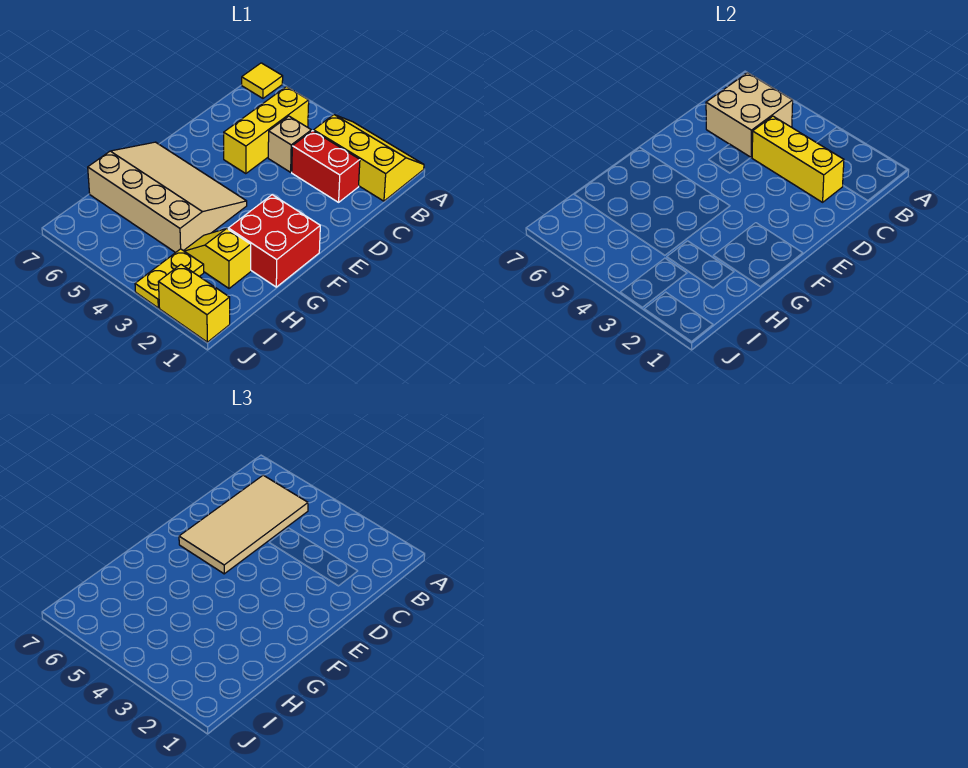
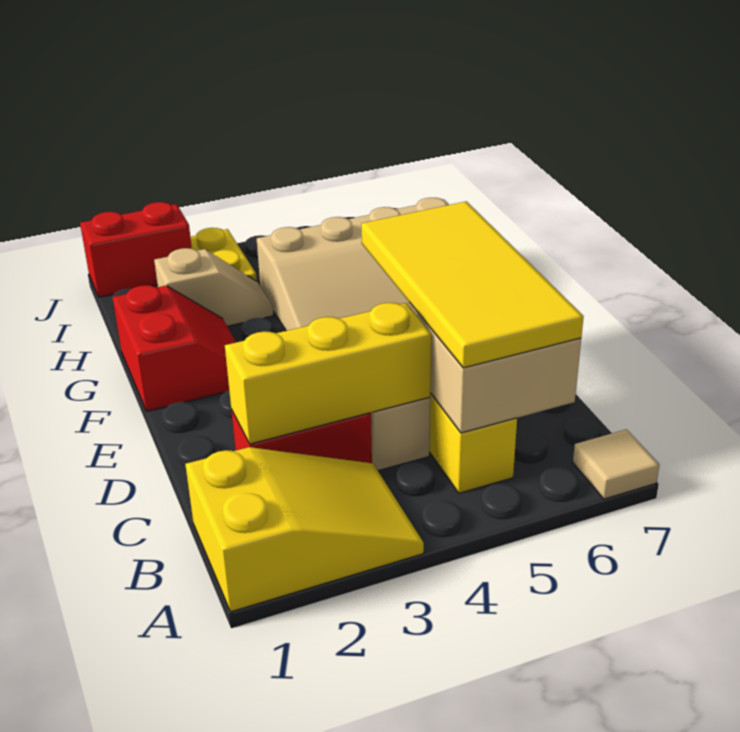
yellow 2x3 slope [314,115,424,201] -> yellow 2x3 slope turned to [185,447,424,612]
yellow 1x1 tile [242,63,283,98] -> tan 1x1 tile [573,429,660,499]
tan 2x4 tile [179,475,308,574] -> yellow 2x4 tile [361,201,584,368]
red 2x2 brick [228,195,320,287] -> red 2x2 slope [112,285,236,411]
yellow 1x2 slope [184,229,251,288] -> tan 1x2 slope [154,248,273,326]
yellow 1x2 brick [158,264,230,342] -> red 1x2 brick [80,202,192,297]

